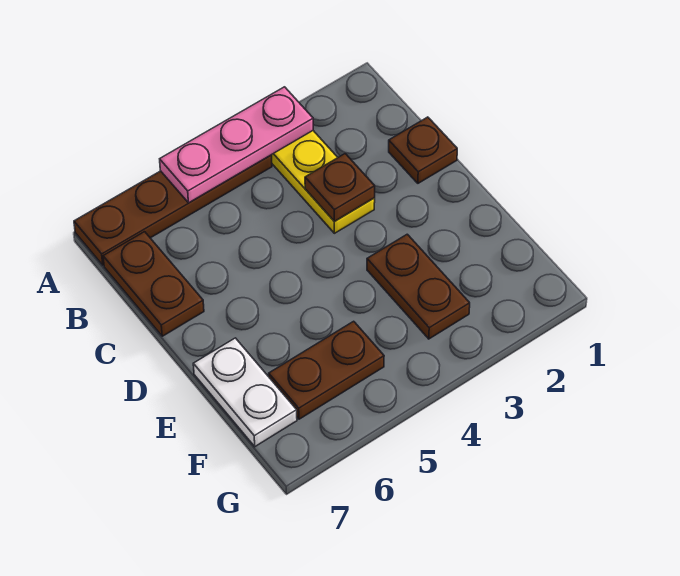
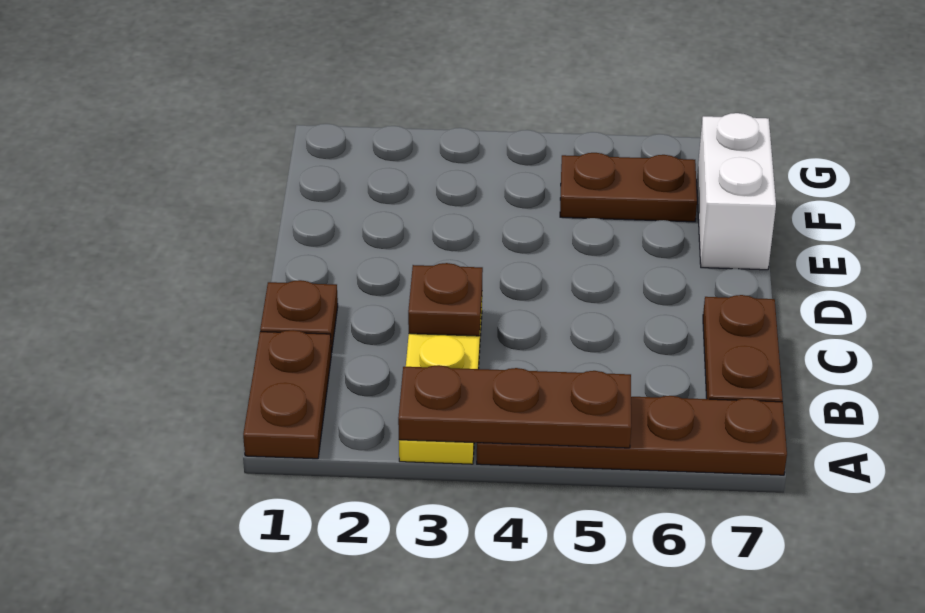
pink 1x3 plate [160,87,313,203] -> brown 1x3 plate [398,365,631,448]
brown 1x2 plate [367,234,470,339] -> brown 1x2 plate moved to [243,330,332,459]
white 1x2 plate [193,338,297,447] -> white 1x2 brick [697,113,776,270]

